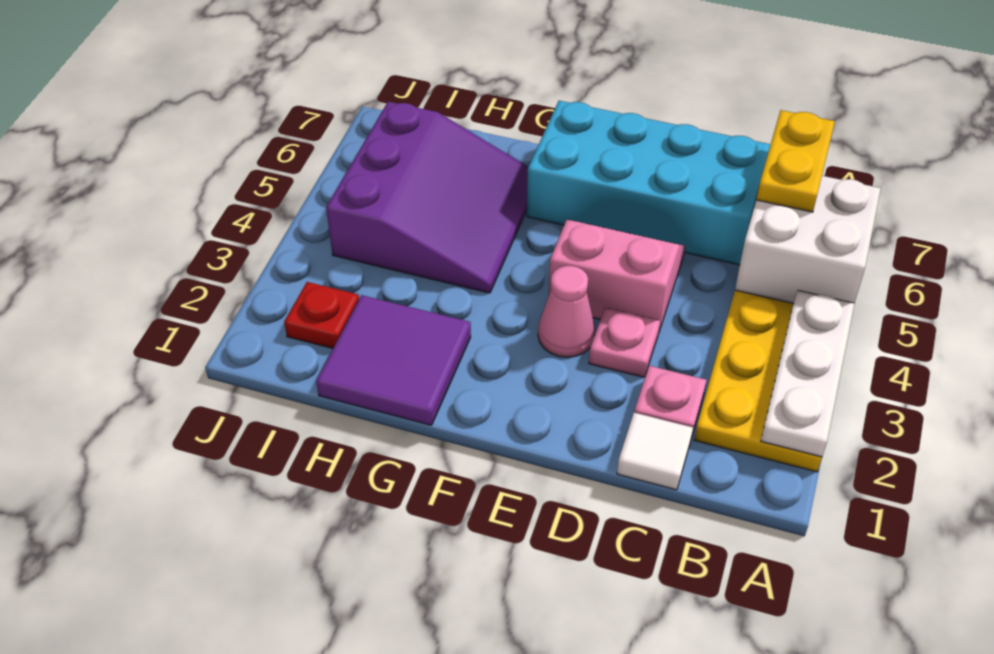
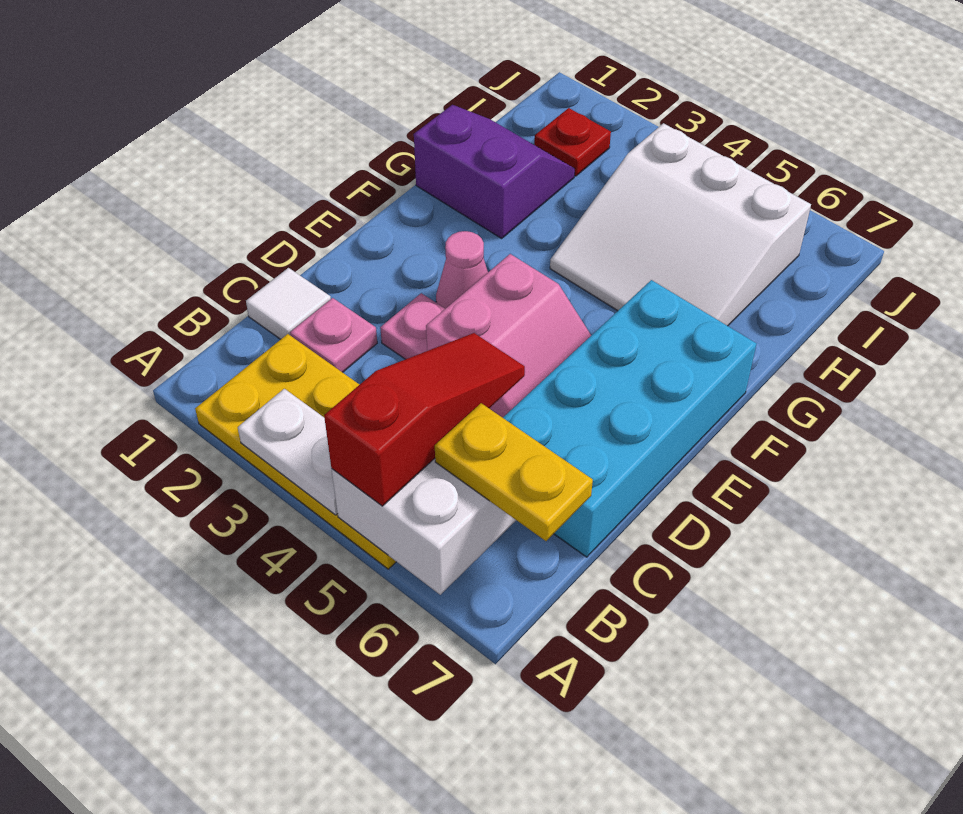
white 1x3 plate [761,290,855,457] -> white 1x2 plate [238,389,338,515]
none -> red 1x3 slope [324,333,525,506]
purple 2x2 tile [316,295,471,425] -> purple 2x2 slope [414,105,575,238]
purple 3x3 slope [326,102,528,293] -> white 3x3 slope [550,123,811,326]

